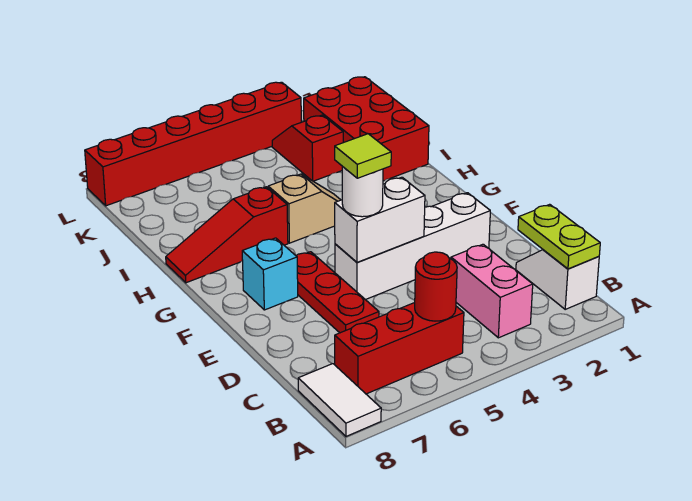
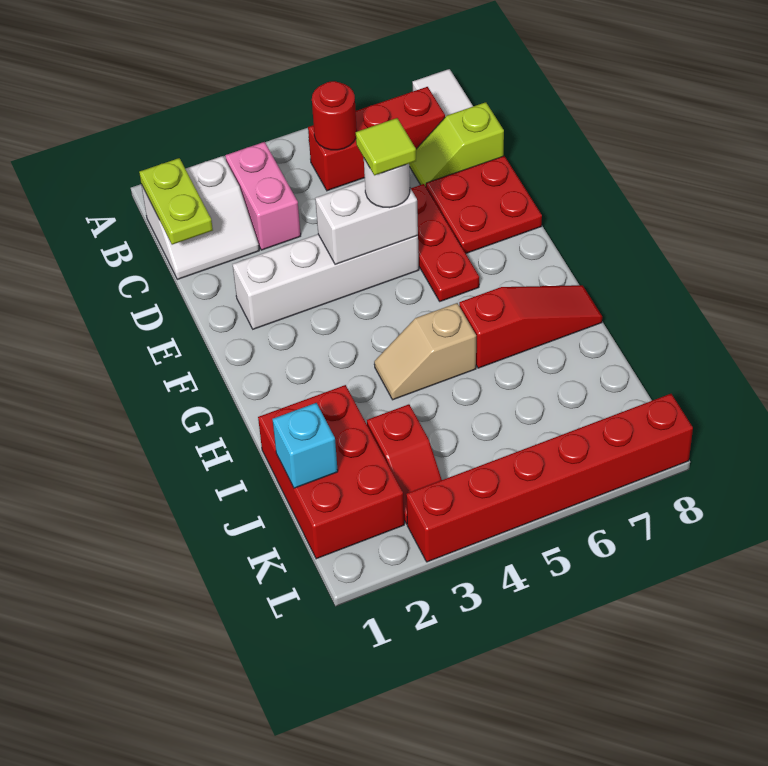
white 1x2 slope [516,250,599,309] -> white 2x2 slope [141,156,259,279]
none -> lime 1x2 slope [409,102,504,186]
none -> red 2x2 plate [426,156,542,253]
cyan 1x1 brick [242,238,298,310] -> cyan 1x1 brick moved to [273,403,338,488]

